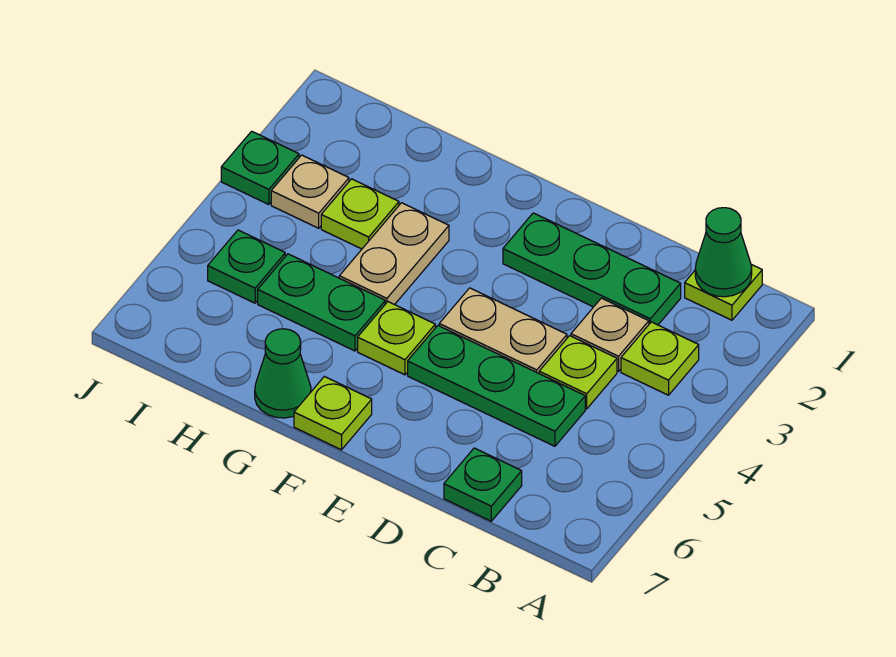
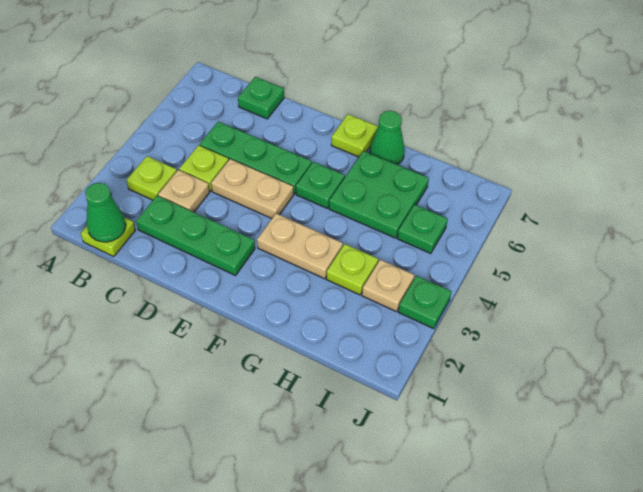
lime 1x1 plate [358,302,435,375] -> green 1x1 plate [296,162,345,208]
tan 1x2 plate [339,203,449,305] -> tan 1x2 plate turned to [257,213,343,279]
green 1x2 plate [258,254,385,351] -> green 2x2 plate [329,151,429,238]

